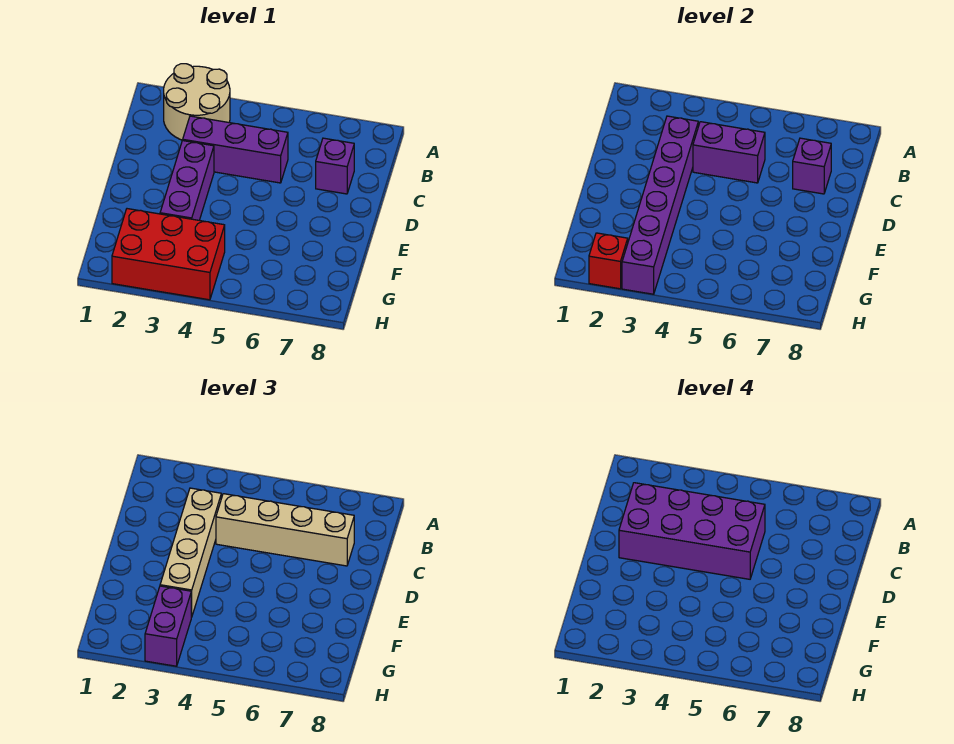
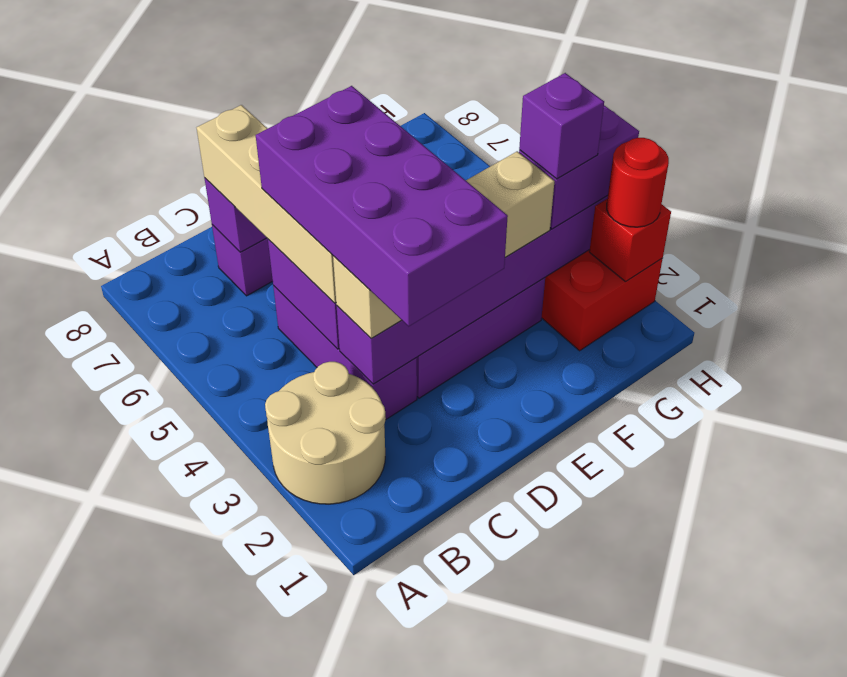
none -> purple 1x1 brick [519,73,604,179]
none -> red 1x1 round brick [607,138,669,227]

